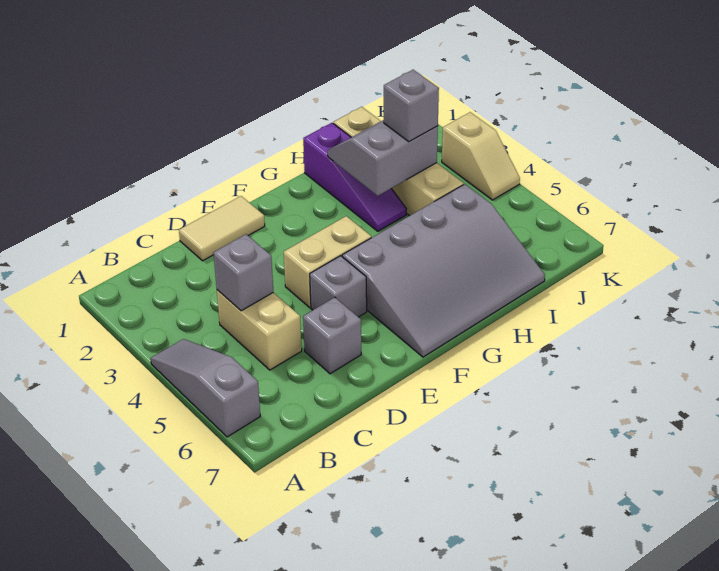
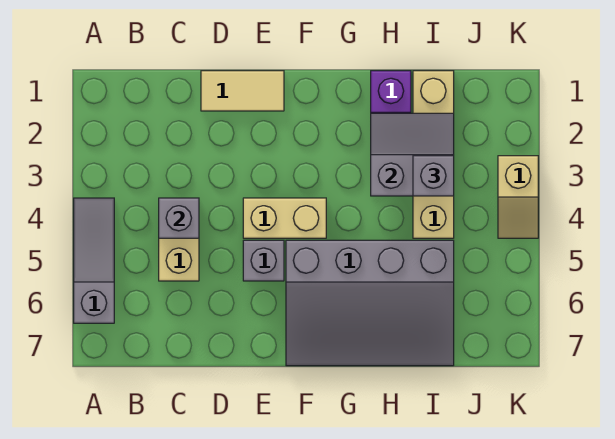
grey 1x1 brick [303,297,361,374] -> none

